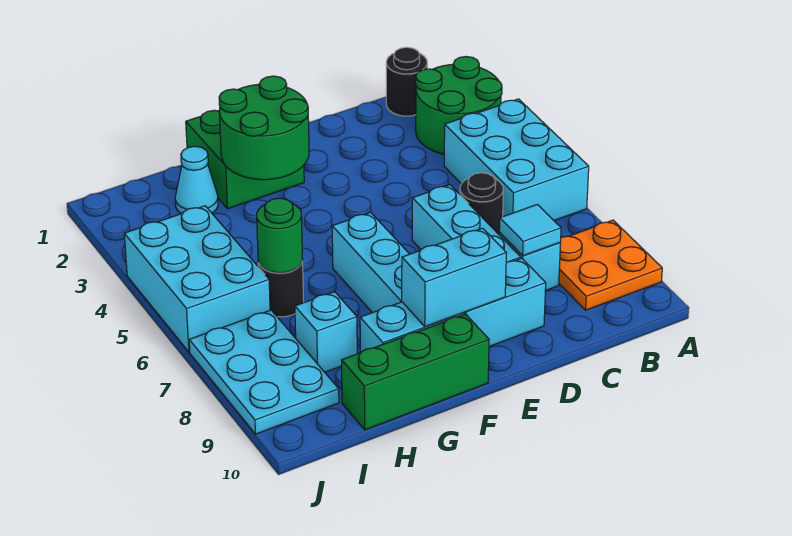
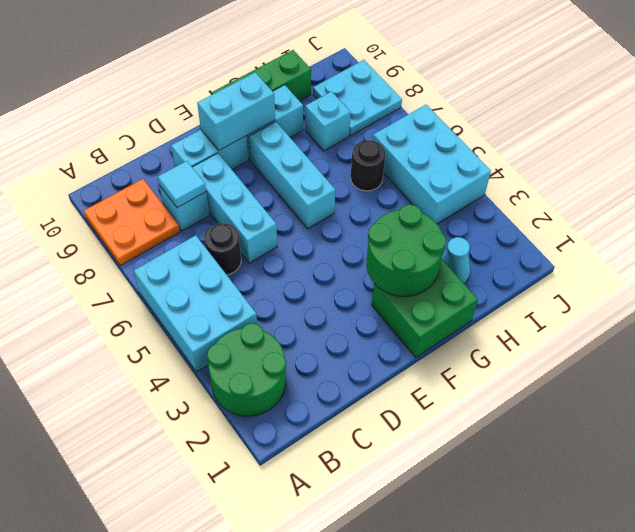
black 1x1 round brick [386,47,427,116] -> none
green 1x1 round brick [257,198,303,273] -> none
cyan 2x3 plate [189,310,339,434] -> cyan 2x2 plate [313,60,402,136]

